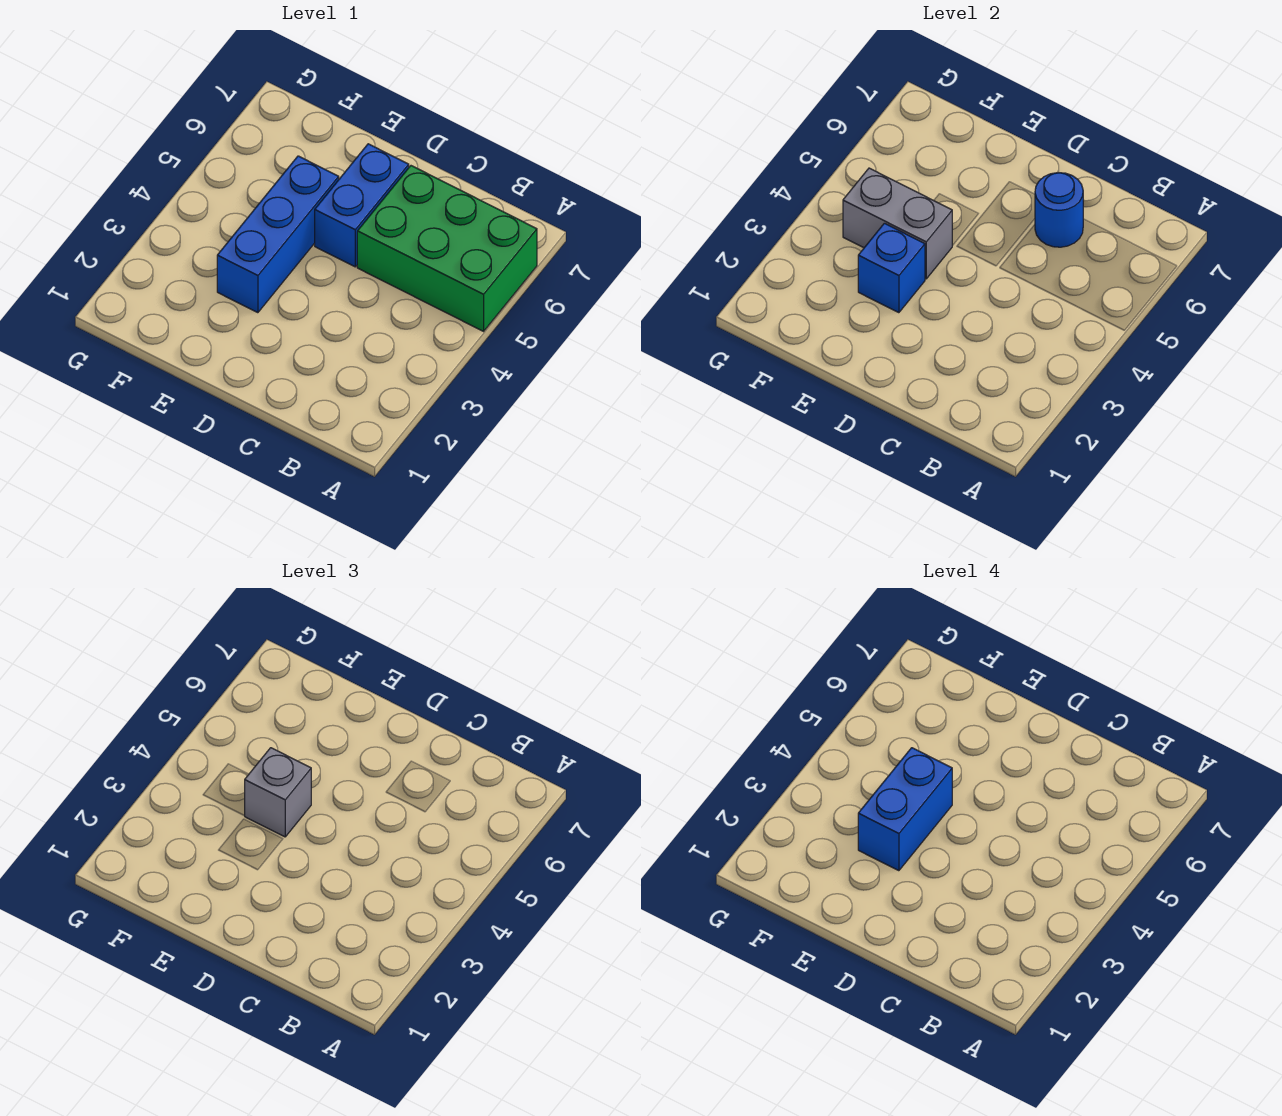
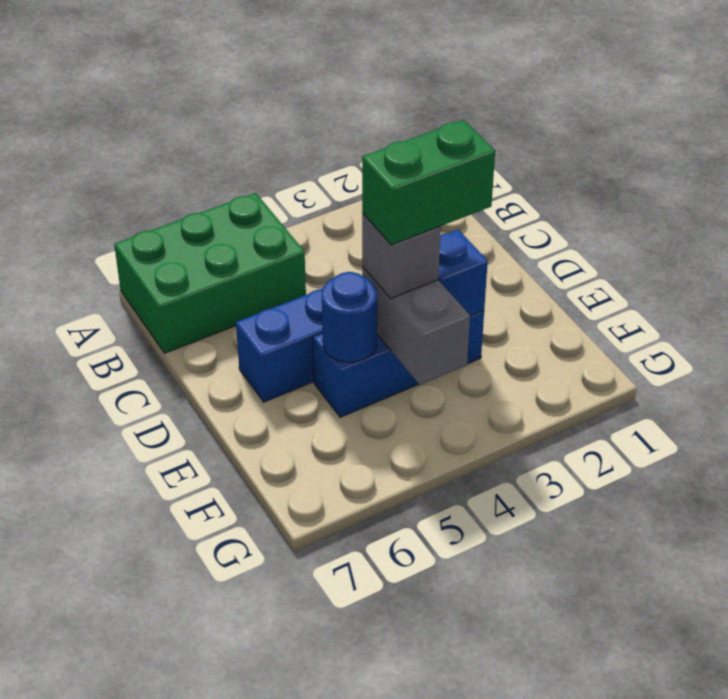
green 2x3 brick [357,166,537,331] -> green 2x3 brick turned to [114,193,306,353]
blue 1x1 round brick [1035,173,1083,247] -> blue 1x1 round brick moved to [322,272,377,362]
blue 1x2 brick [858,748,952,871] -> green 1x2 brick [362,120,495,245]

